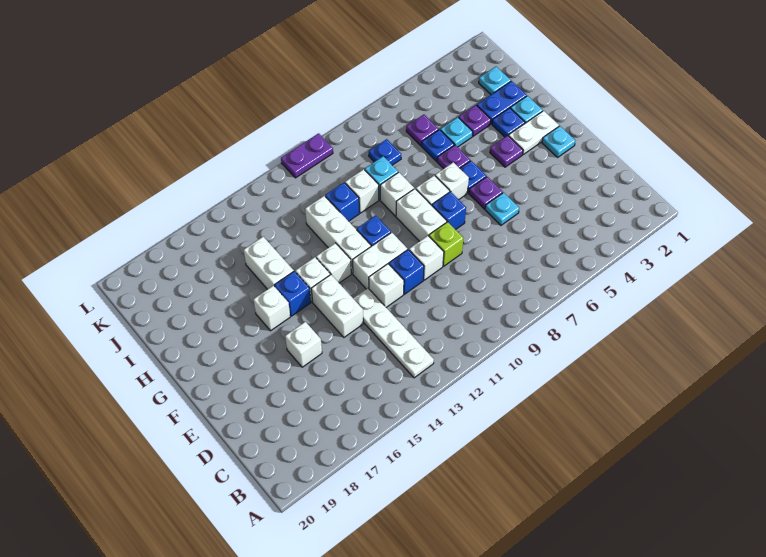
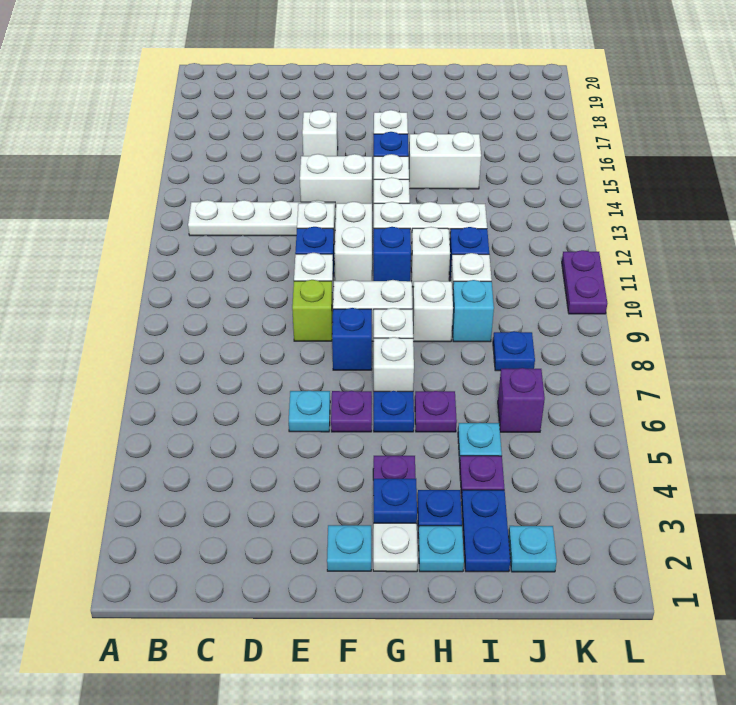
none -> white 1x1 brick [411,227,450,287]
blue 1x1 plate [422,130,454,161] -> blue 1x1 plate moved to [373,479,417,524]
purple 1x1 plate [406,115,439,146] -> purple 1x1 brick [498,368,545,432]

